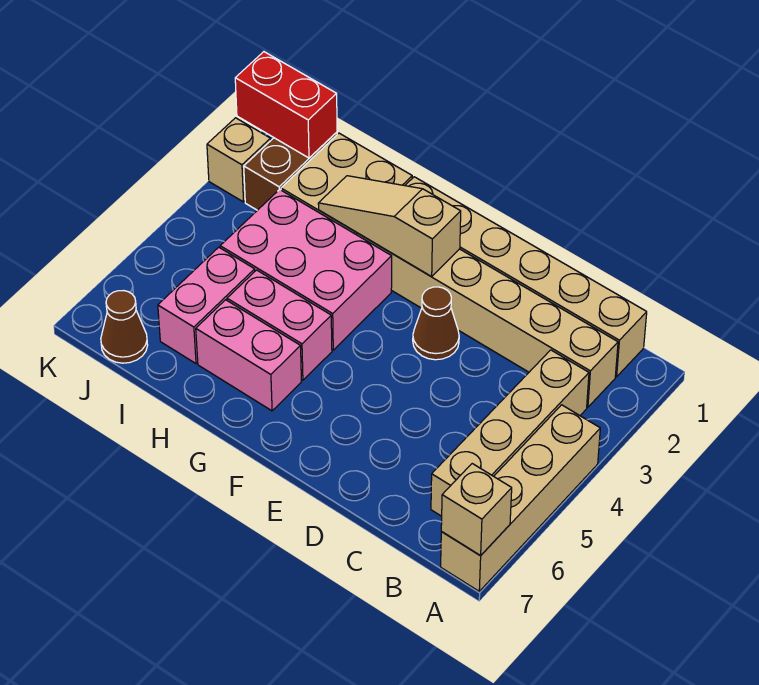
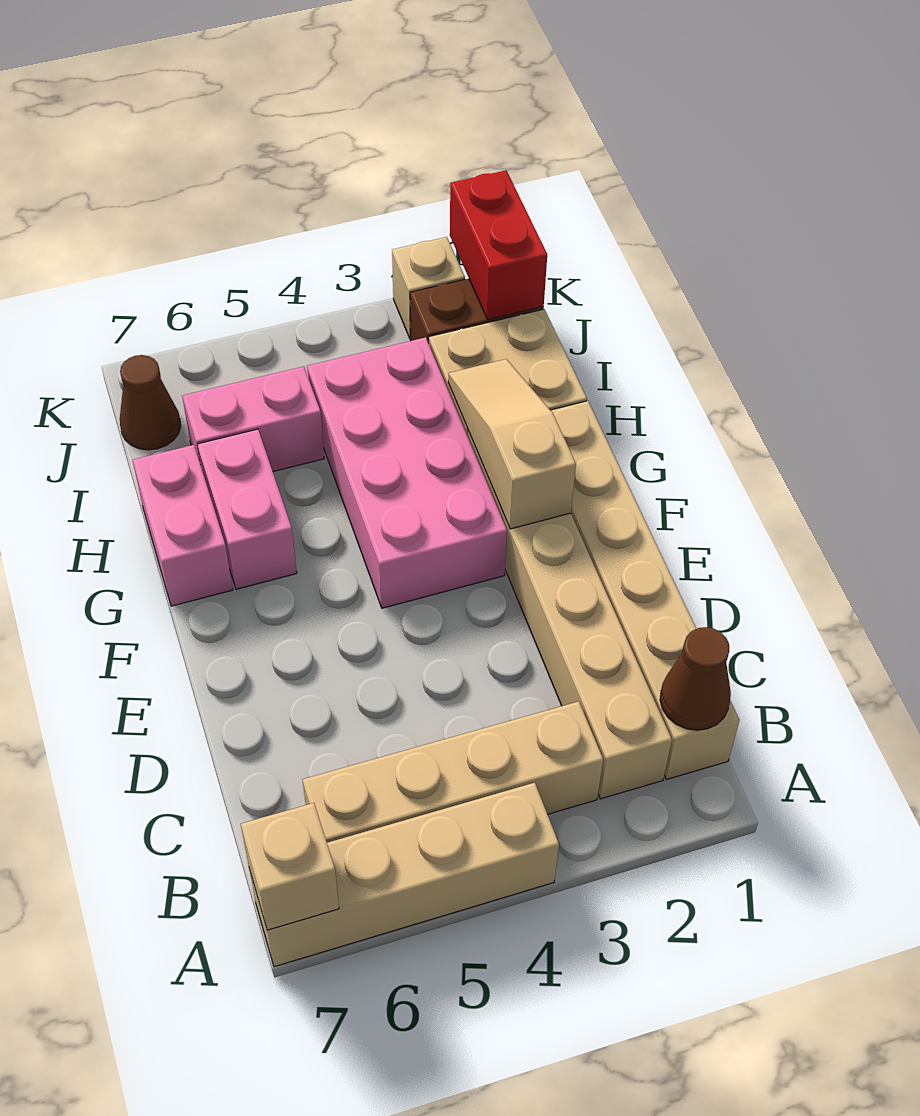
brown 1x1 cone [413,287,459,360] -> brown 1x1 cone moved to [660,627,731,730]
pink 2x3 brick [220,189,392,350] -> pink 2x4 brick [307,337,507,608]
pink 1x2 brick [227,270,332,380] -> pink 1x2 brick moved to [133,445,233,606]

